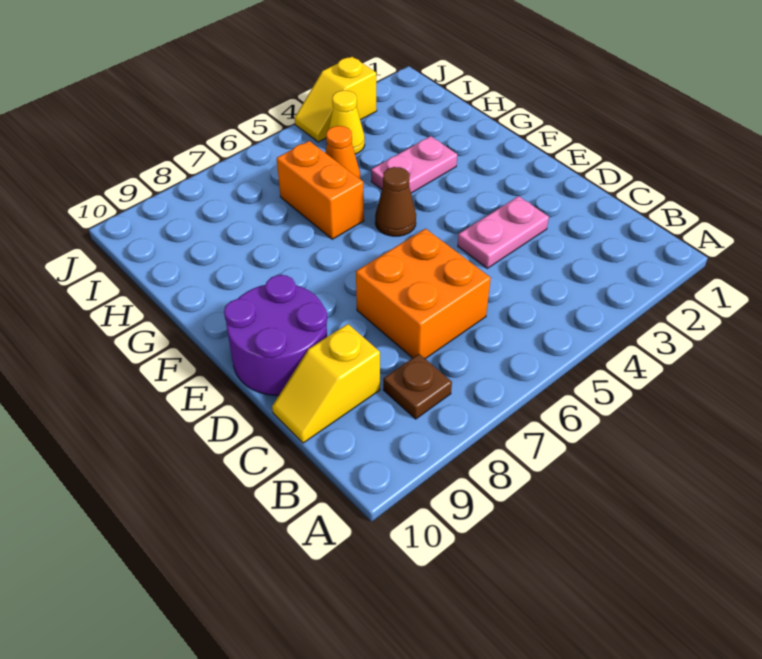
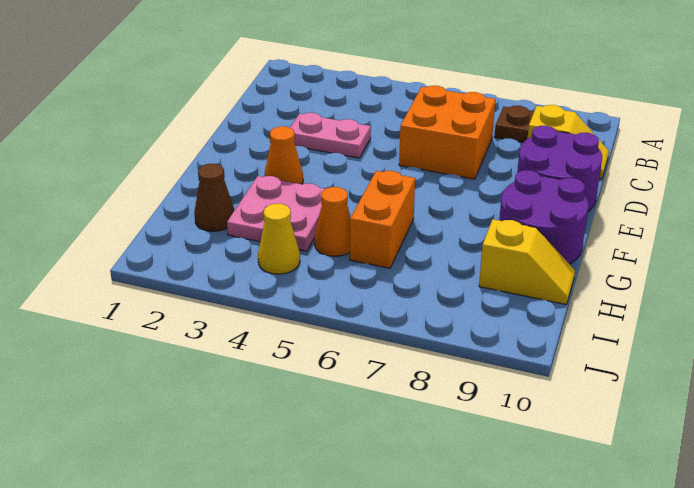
none -> orange 1x1 cone [264,126,303,184]
brown 1x1 cone [375,167,416,236] -> brown 1x1 cone moved to [194,164,234,231]
none -> purple 2x2 round brick [499,170,589,264]
pink 1x2 plate [371,136,457,193] -> pink 2x2 plate [227,176,325,251]
yellow 1x2 slope [295,57,377,142] -> yellow 1x2 slope moved to [479,219,575,304]

